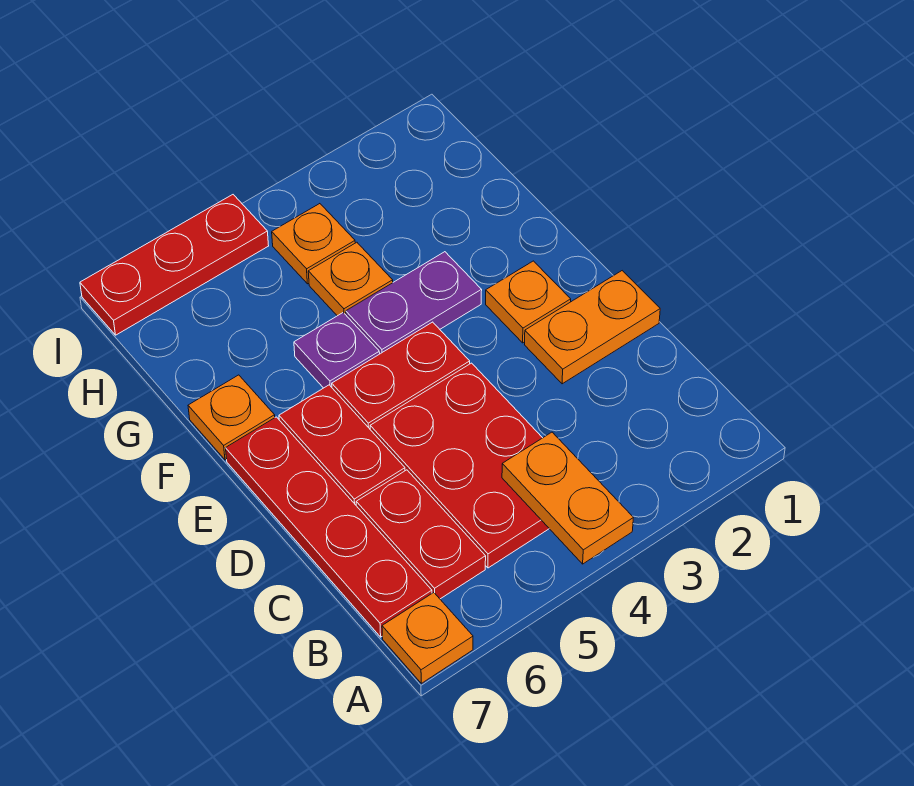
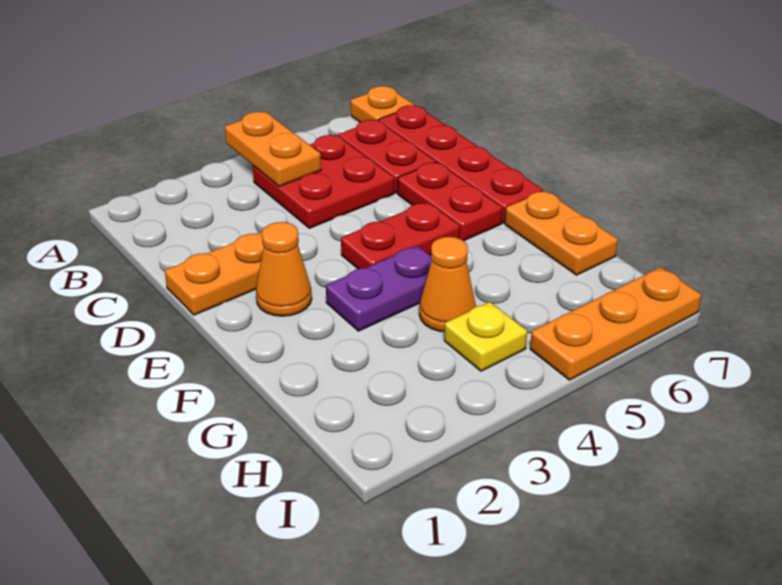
red 2x3 plate [370,363,549,568] -> red 2x2 plate [253,135,394,228]
orange 1x1 plate [486,261,571,343] -> orange 1x1 cone [256,222,312,316]
purple 1x1 plate [294,313,380,388] -> none
orange 1x1 plate [188,375,275,460] -> orange 1x2 plate [505,191,618,275]
orange 1x1 plate [308,242,393,316] -> orange 1x1 cone [419,237,476,332]
orange 1x1 plate [272,204,355,284] -> yellow 1x1 plate [444,302,527,371]
red 1x3 plate [80,195,269,335] -> orange 1x3 plate [530,267,701,380]

